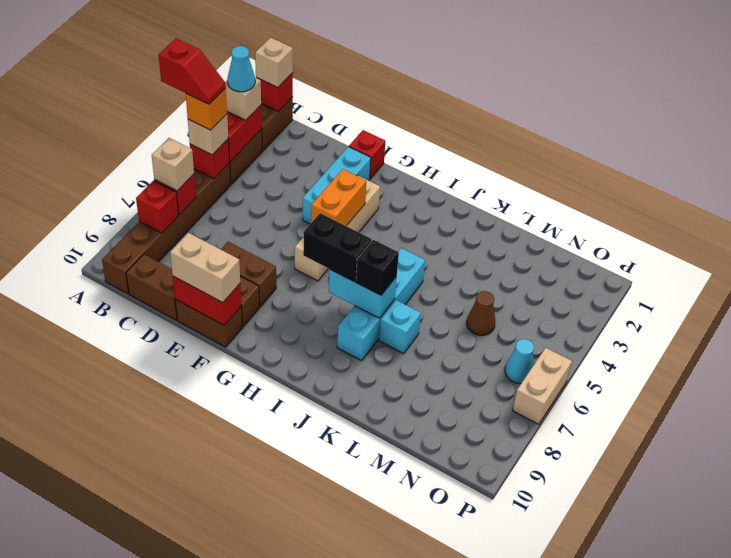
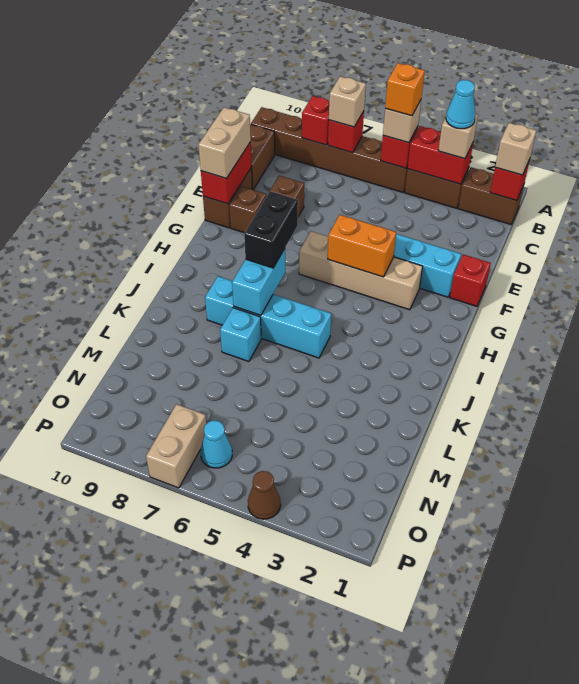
red 1x2 slope [159,38,226,104] -> none
black 1x1 brick [356,240,399,295] -> none
brown 1x1 cone [467,291,495,335] -> brown 1x1 cone moved to [248,471,281,519]
tan 1x2 brick [513,348,572,424] -> tan 1x2 brick turned to [146,404,206,488]

